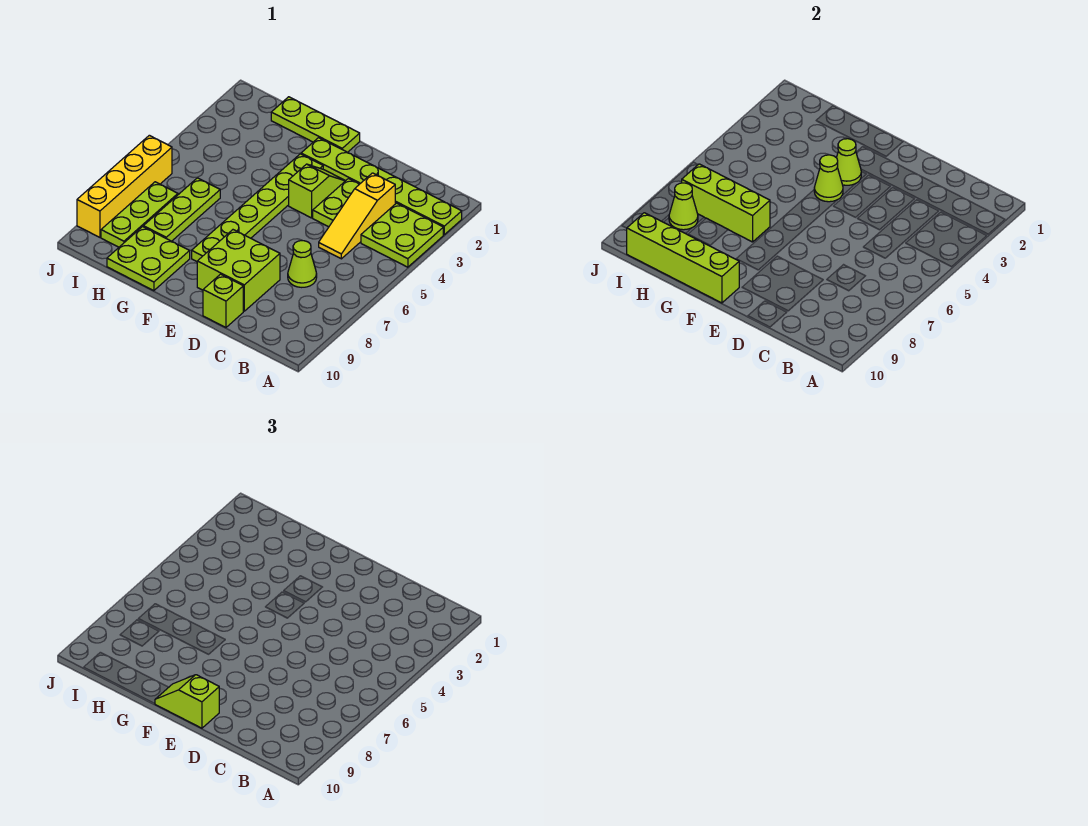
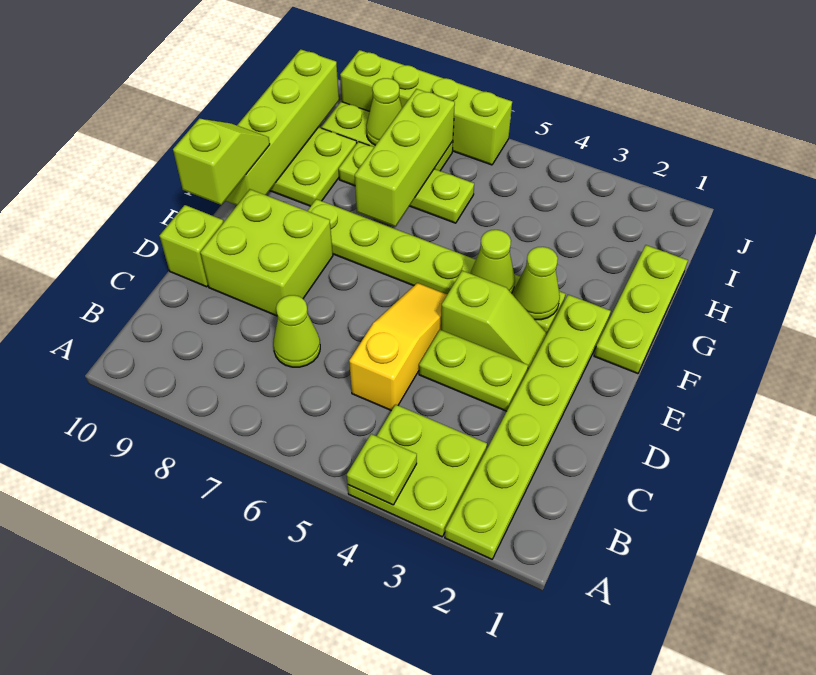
none -> lime 1x1 plate [347,434,417,505]
yellow 1x3 slope [319,173,395,259] -> yellow 1x3 slope turned to [349,283,447,411]
yellow 1x4 brick [77,135,172,237] -> lime 1x4 brick [340,50,512,165]

